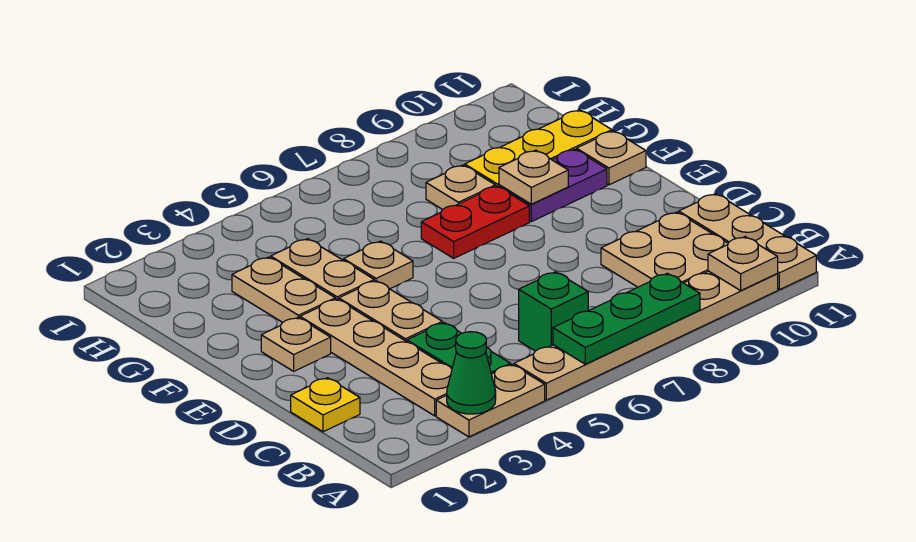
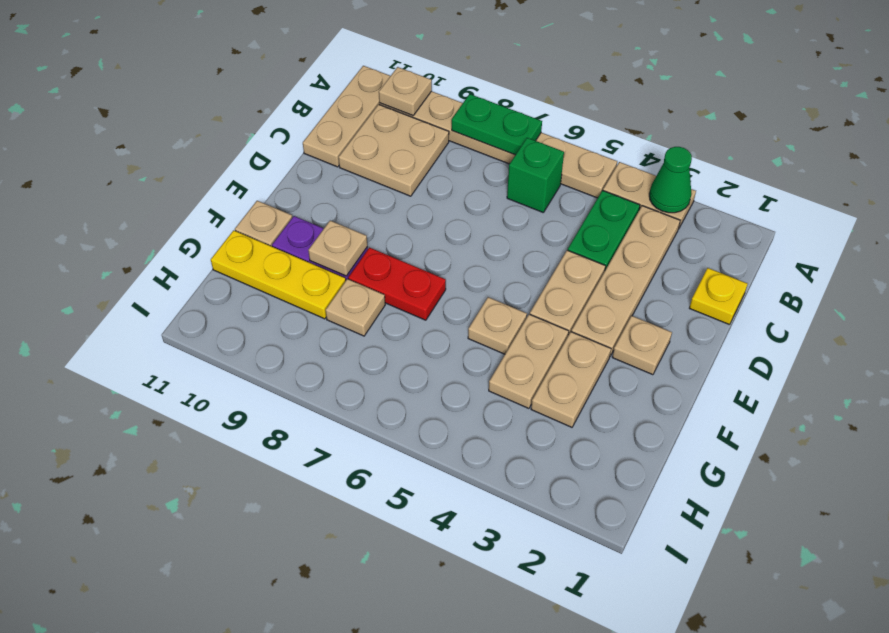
green 1x3 plate [553,273,700,364] -> green 1x2 plate [452,94,542,155]

